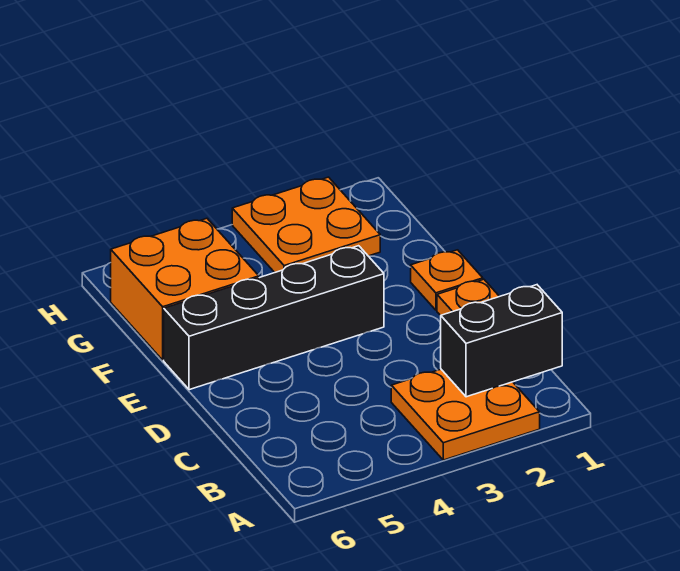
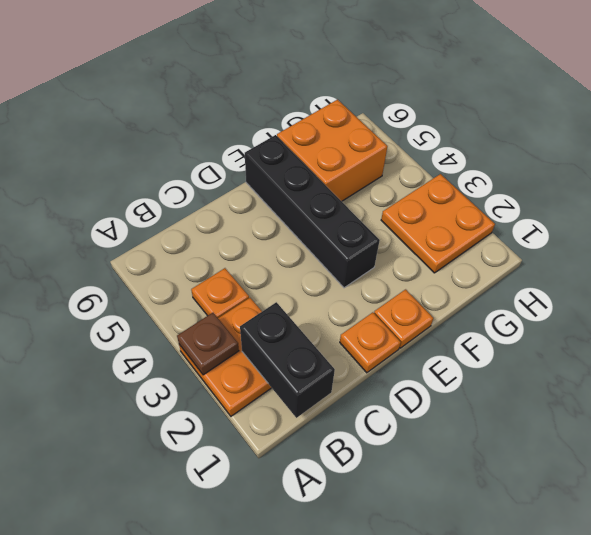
none -> brown 1x1 plate [177,313,239,375]
none -> orange 1x1 plate [191,268,249,318]

